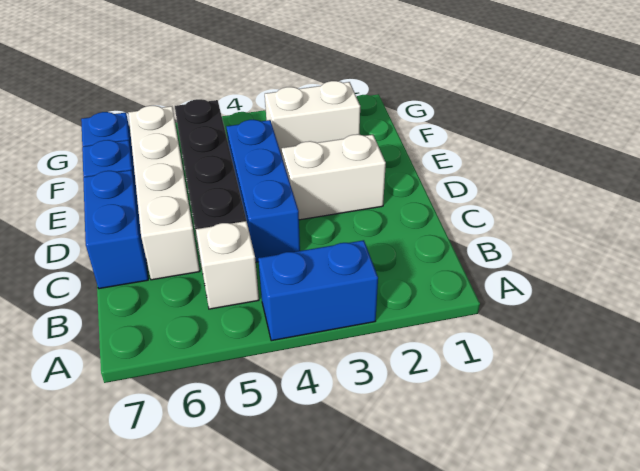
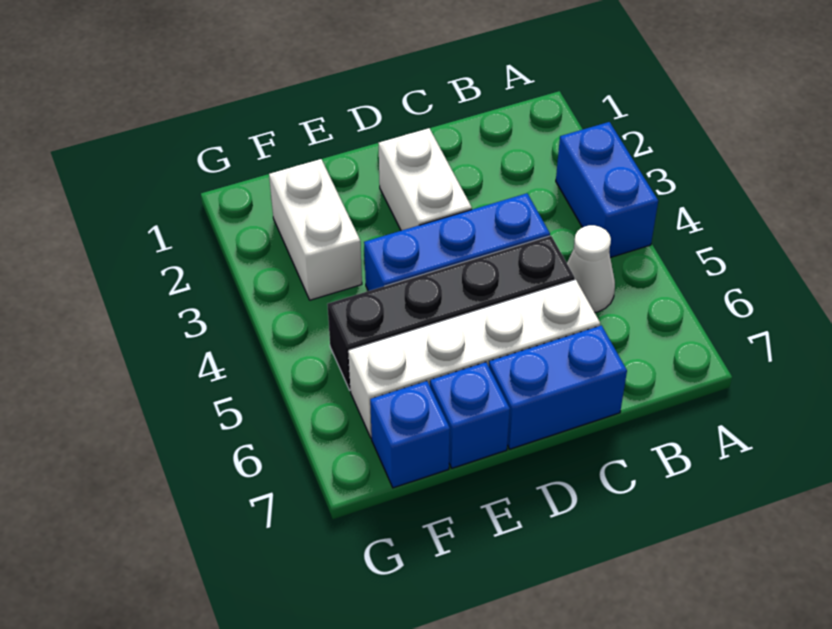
white 1x1 brick [196,221,259,309] -> white 1x1 cone [567,225,615,312]

